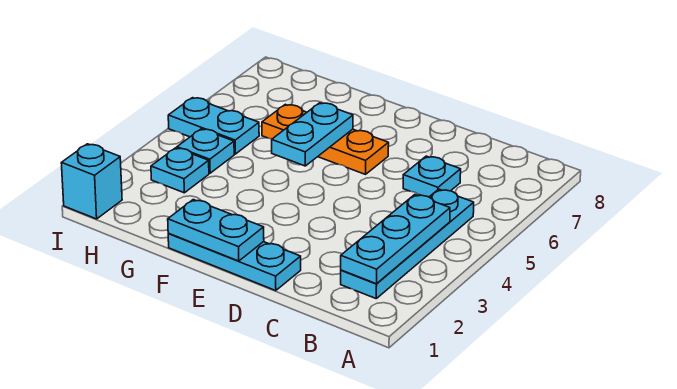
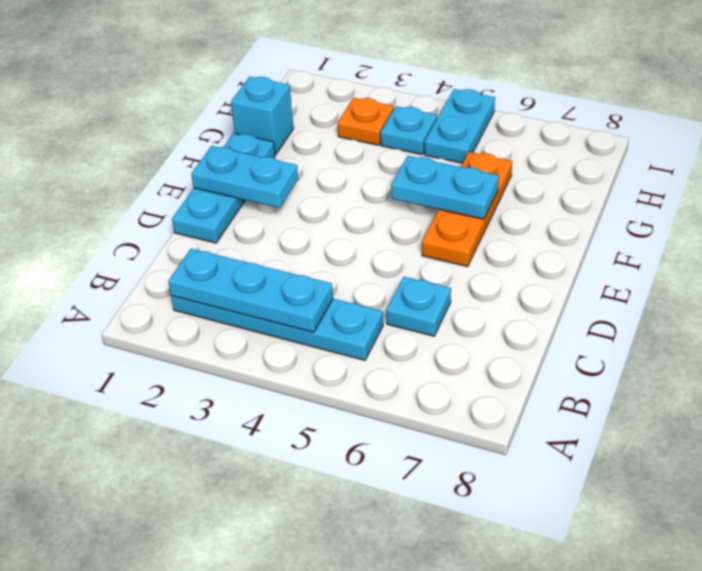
cyan 1x2 plate [168,200,264,261] -> cyan 1x2 plate turned to [191,146,298,208]
cyan 1x1 plate [151,148,209,193] -> orange 1x1 plate [338,98,394,145]
cyan 1x1 brick [61,144,122,219] -> cyan 1x1 brick moved to [231,77,293,154]

